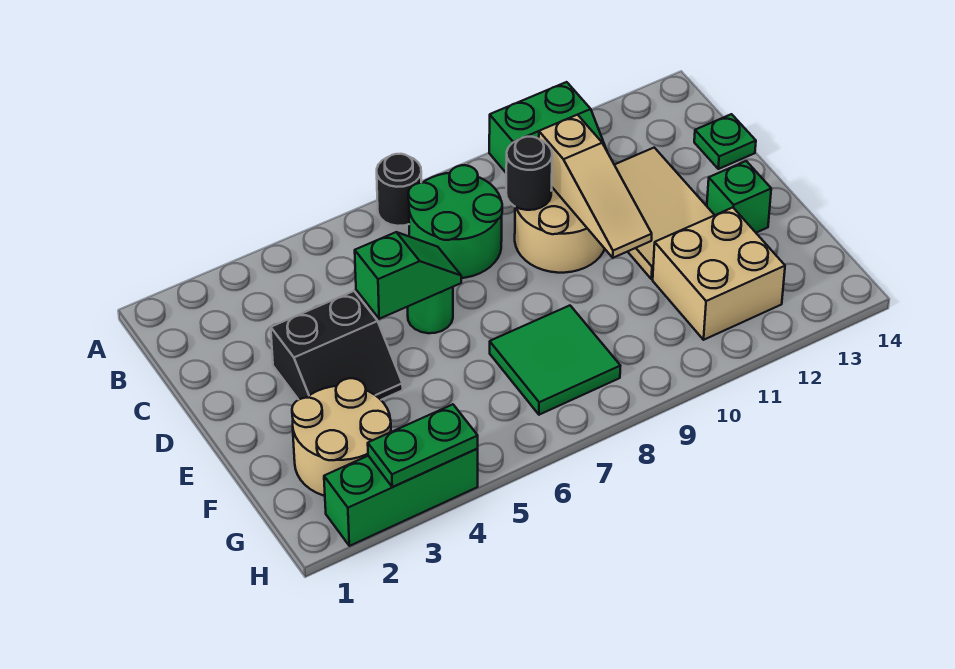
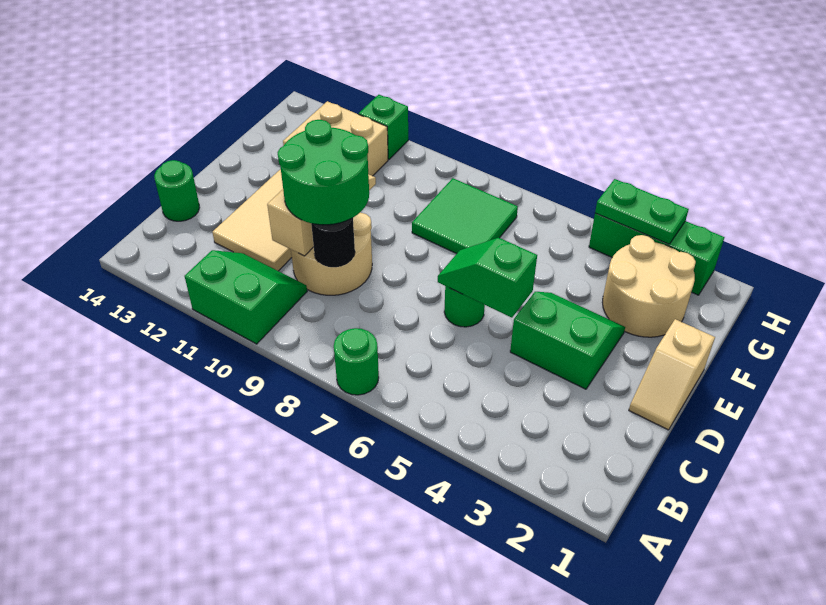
black 1x1 round brick [377,154,421,226] -> green 1x1 round brick [334,328,379,395]
green 2x2 round brick [408,165,502,278] -> green 2x2 round brick moved to [278,120,369,225]
green 1x1 plate [694,114,756,169] -> green 1x1 round brick [154,160,200,221]
none -> tan 1x2 slope [629,319,715,430]
black 2x2 slope [271,291,403,400] -> green 2x2 slope [510,292,625,389]
green 1x1 brick [707,161,771,233] -> green 1x1 brick moved to [359,95,408,160]

